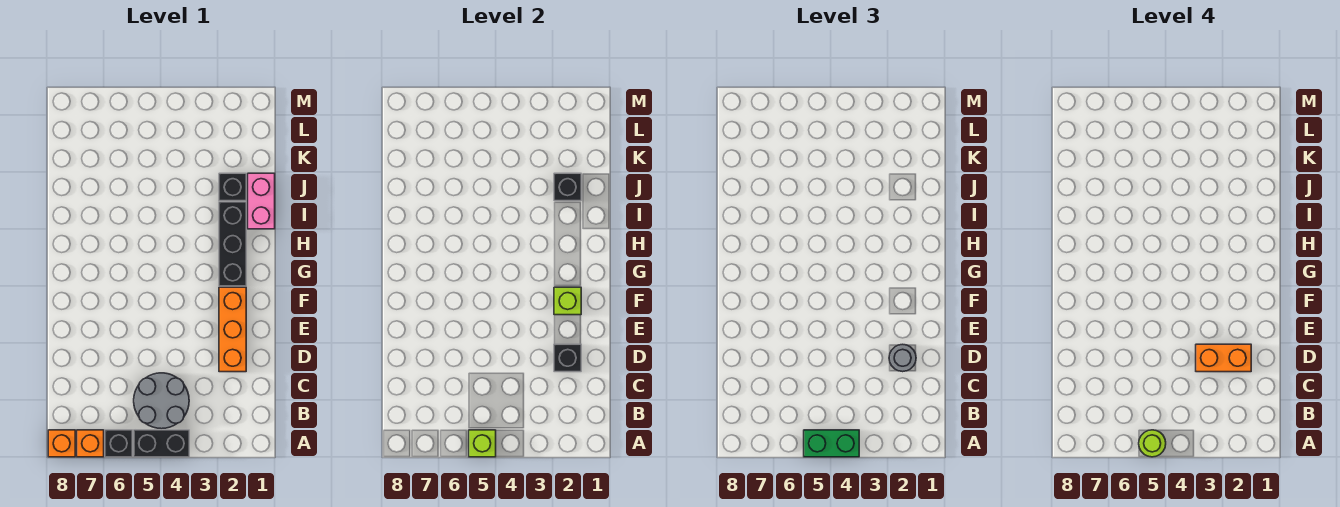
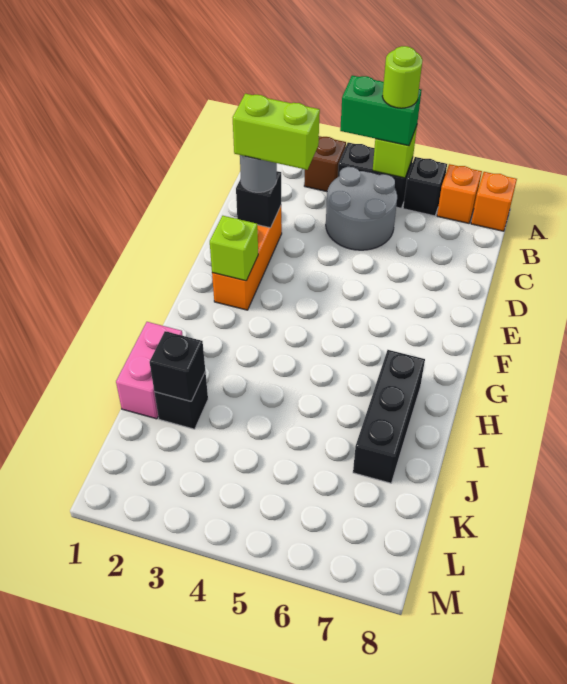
none -> brown 1x1 brick [304,136,346,192]
orange 1x2 brick [1196,344,1251,372] -> lime 1x2 brick [233,94,320,170]
black 1x3 brick [219,202,246,286] -> black 1x3 brick moved to [353,350,425,483]

